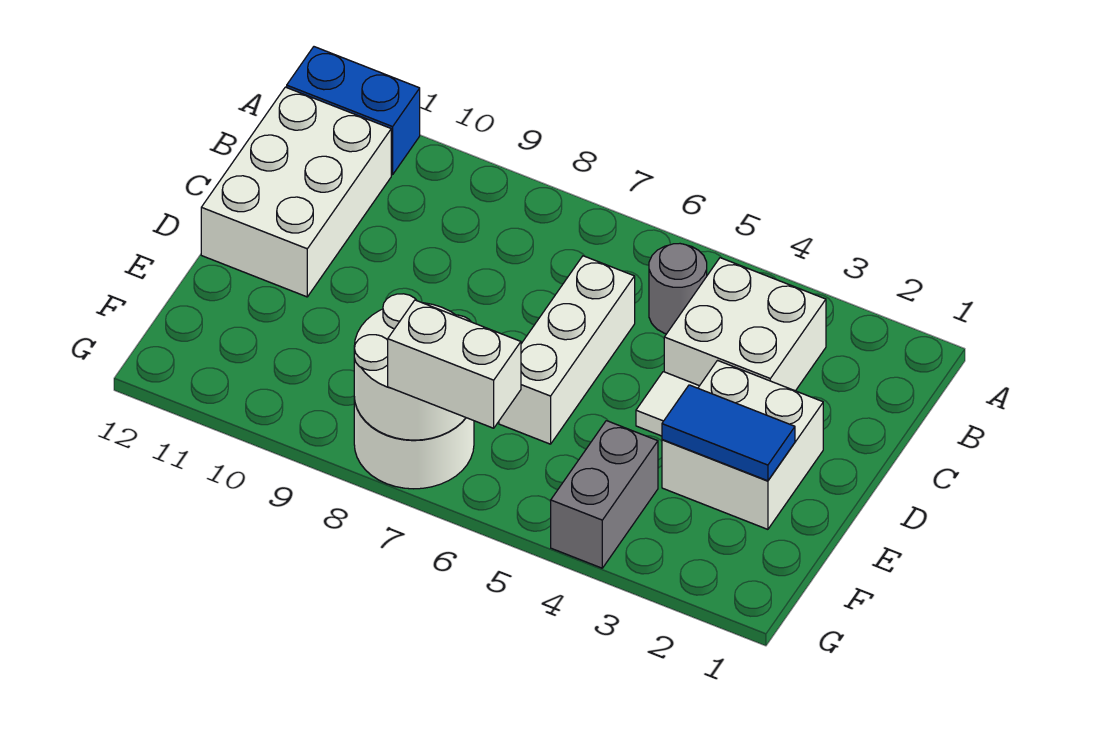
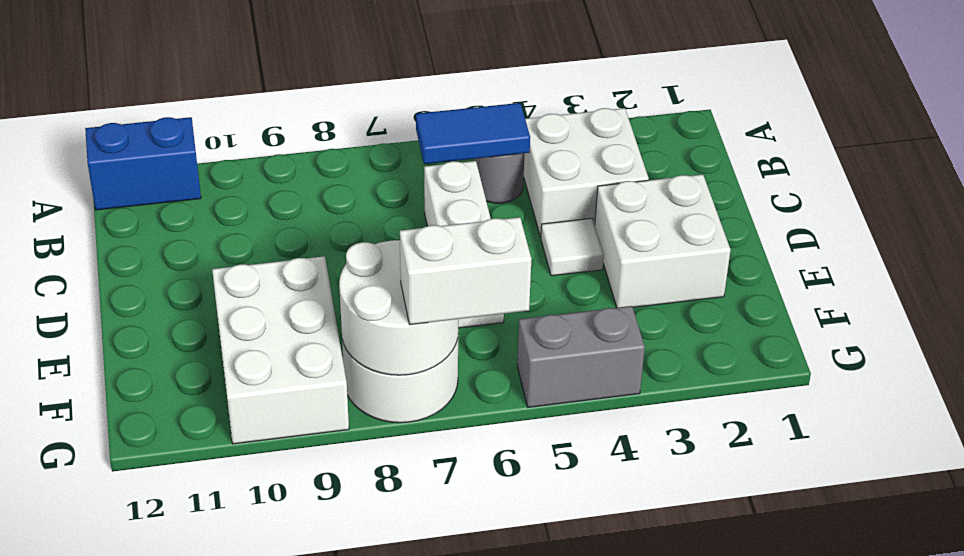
white 2x3 brick [201,87,391,297] -> white 2x3 brick moved to [212,256,349,444]
blue 1x2 tile [662,385,795,481] -> blue 1x2 tile moved to [416,103,530,164]
grey 1x2 brick [551,421,658,568] -> grey 1x2 brick turned to [517,306,645,407]

